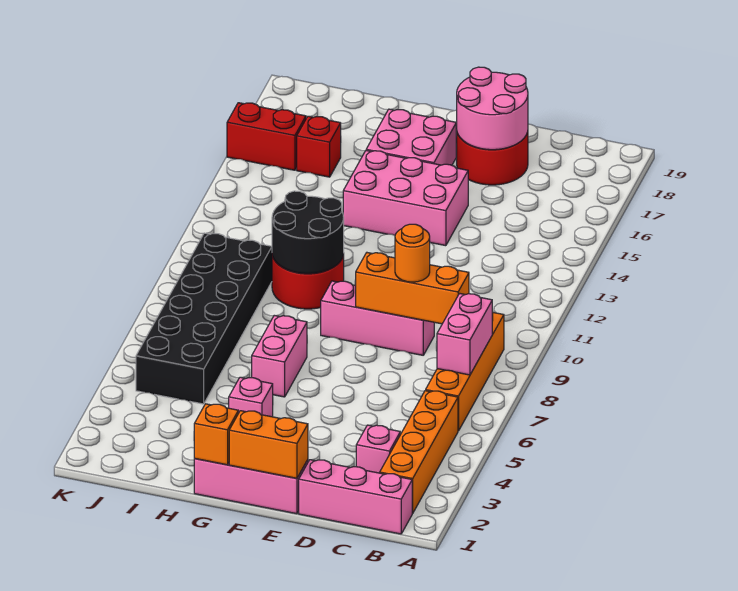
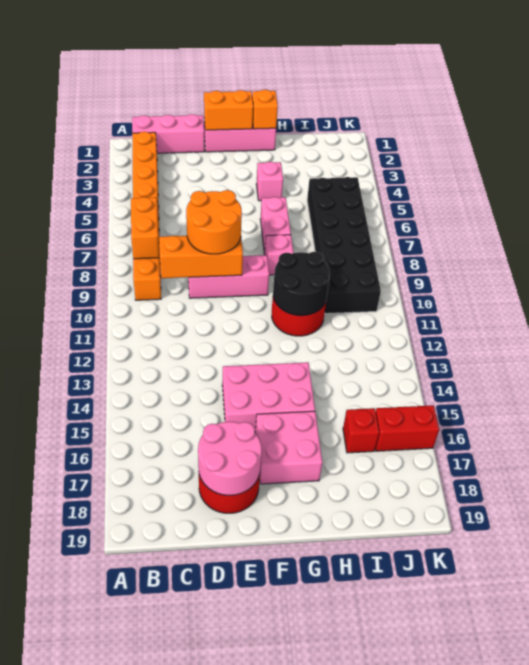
pink 1x2 brick [437,293,492,375] -> orange 1x2 brick [131,197,159,259]
pink 1x1 brick [356,425,400,473] -> pink 1x1 brick moved to [265,235,293,275]
orange 1x1 round brick [395,224,430,282] -> orange 2x2 round brick [186,190,242,254]

